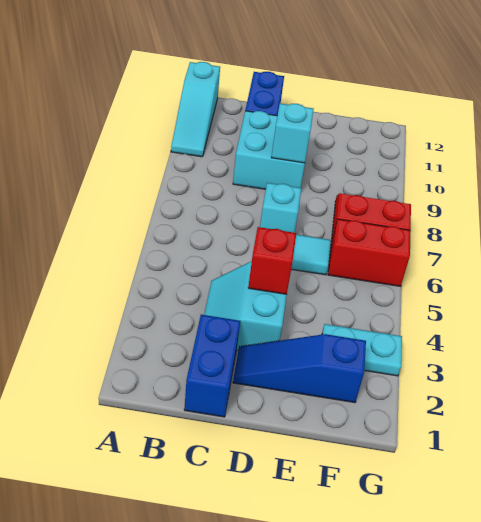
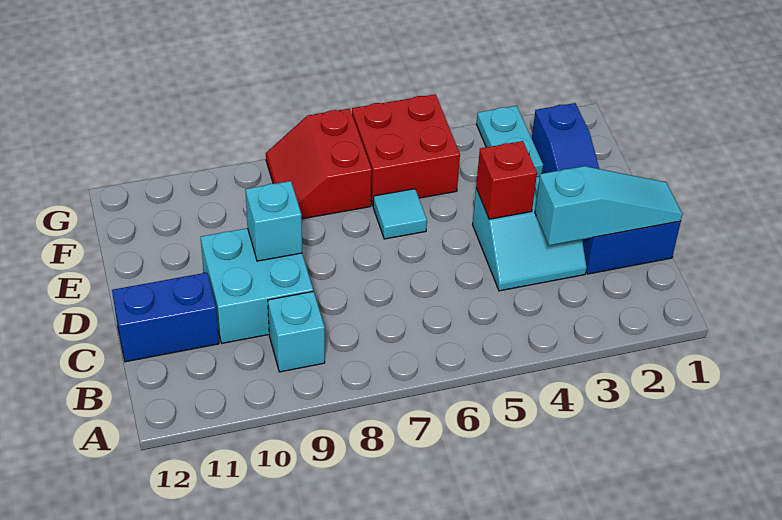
cyan 1x3 slope [171,62,220,157] -> cyan 1x3 slope moved to [535,166,683,245]
cyan 1x1 brick [260,183,301,233] -> cyan 1x1 brick moved to [268,291,325,372]
red 1x2 brick [328,219,411,286] -> red 2x2 brick [352,94,460,205]

